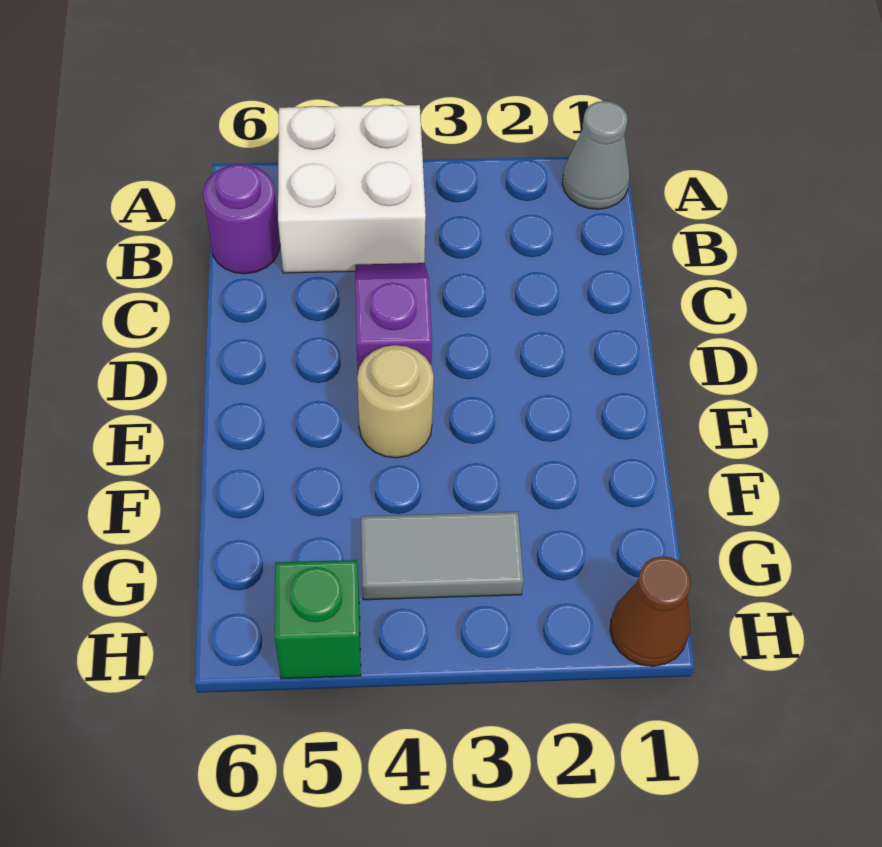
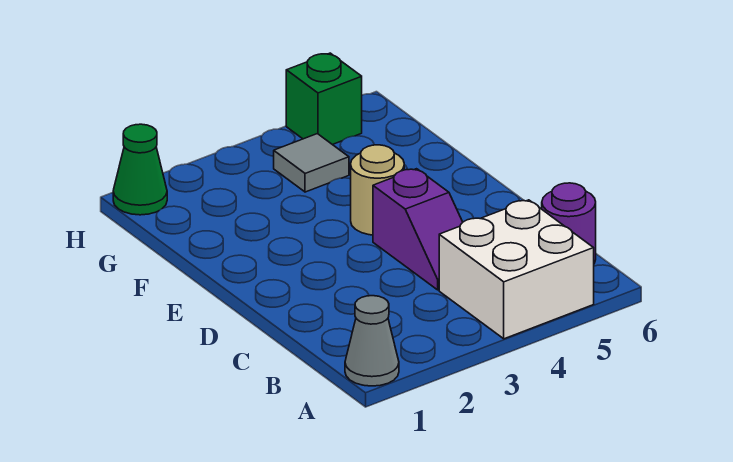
grey 1x2 tile [361,512,524,600] -> grey 1x1 tile [274,134,349,192]
brown 1x1 cone [610,556,691,666] -> green 1x1 cone [113,124,167,215]

